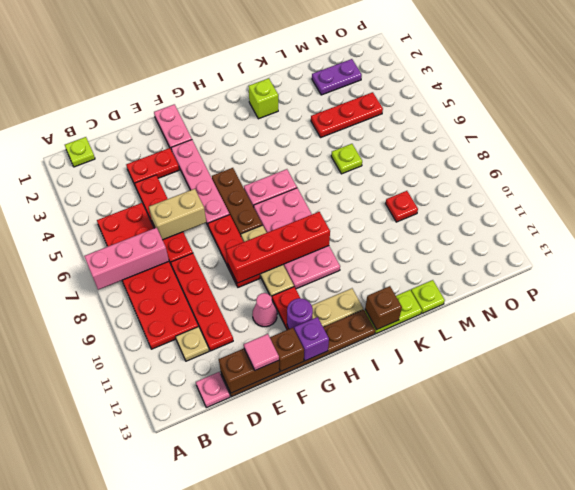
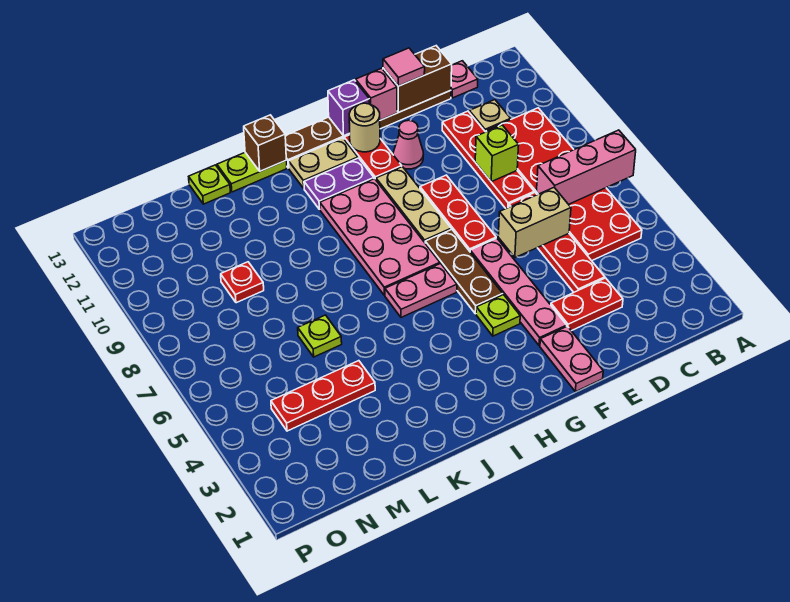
lime 1x1 plate [65,137,95,167] -> lime 1x1 plate moved to [476,295,520,336]
red 1x4 brick [226,212,330,283] -> none
brown 1x1 brick [270,328,304,371] -> pink 1x1 brick [356,68,397,120]
purple 1x1 round brick [287,298,313,329] -> tan 1x1 round brick [349,103,380,152]
lime 1x1 brick [248,78,278,119] -> lime 1x1 brick moved to [475,125,519,182]
purple 1x2 plate [312,59,362,95] -> purple 1x2 plate moved to [304,158,374,209]

